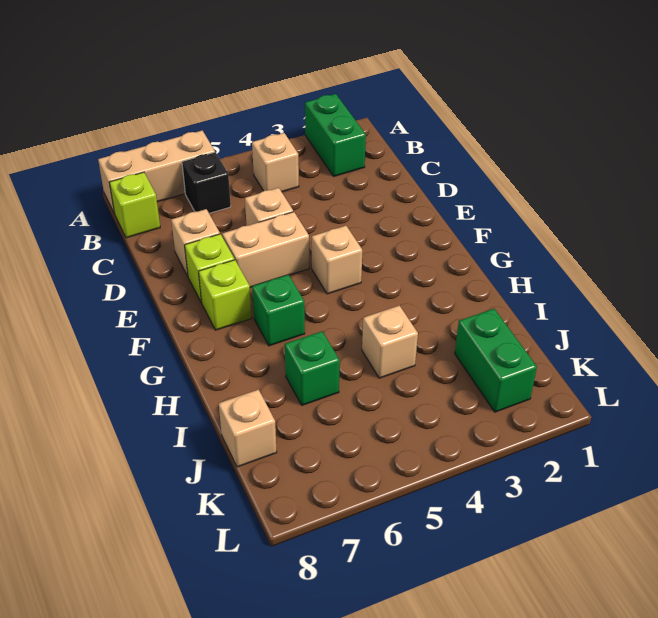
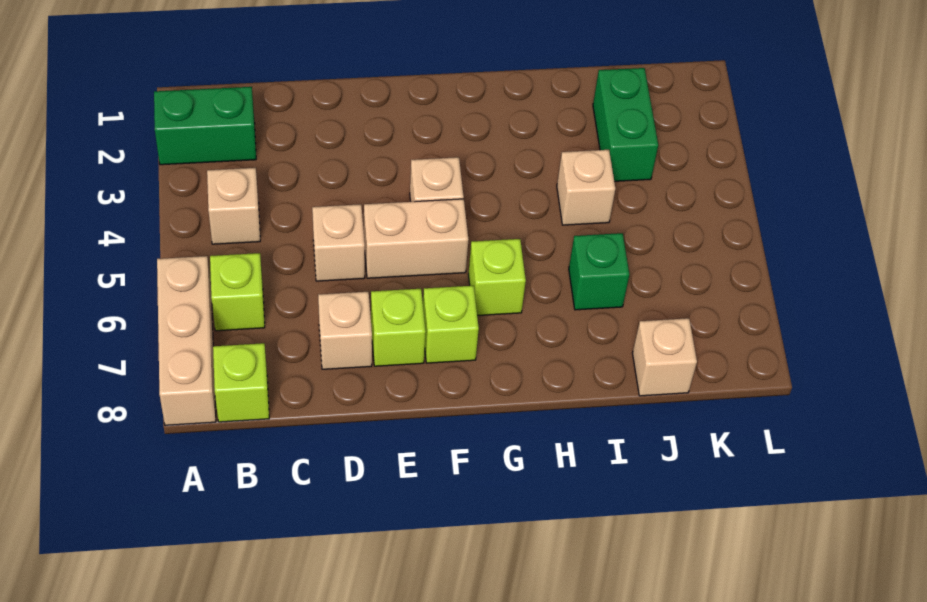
black 1x1 brick [182,152,231,213] -> lime 1x1 brick [210,253,265,331]
tan 1x2 brick [222,212,309,287] -> tan 1x2 brick turned to [364,199,468,278]
green 1x1 brick [252,275,305,346] -> lime 1x1 brick [468,239,526,316]
green 1x2 brick [455,309,537,412] -> green 1x2 brick turned to [593,68,658,181]

